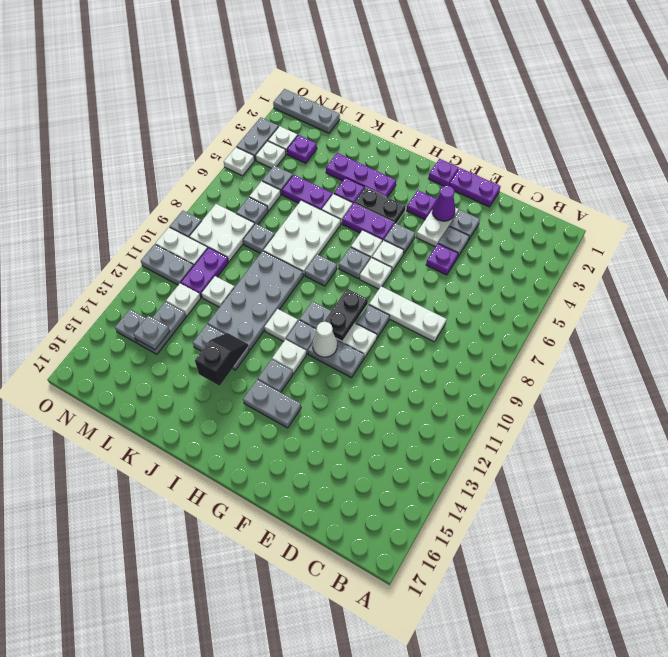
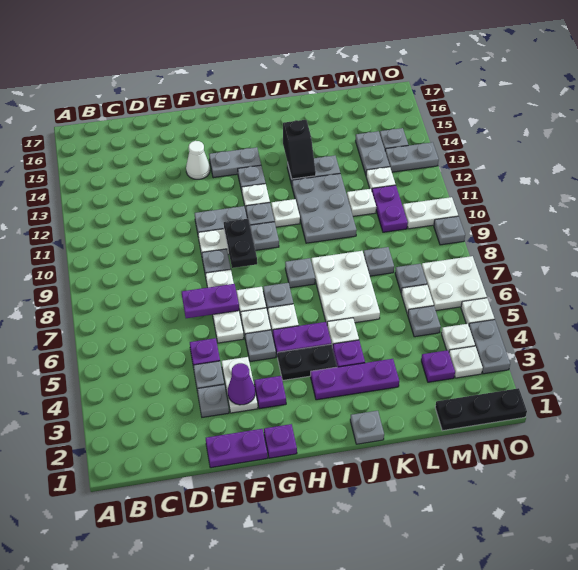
white 1x3 plate [369,286,446,342] -> white 1x3 plate turned to [206,269,244,343]
white 1x1 cone [313,322,337,357] -> white 1x1 cone moved to [186,141,210,179]
grey 2x4 plate [208,251,303,350] -> grey 2x3 plate [292,174,357,243]
purple 1x2 plate [282,175,332,210] -> purple 1x2 plate moved to [182,284,239,318]
grey 1x3 plate [273,89,340,133] -> black 1x3 plate [435,388,527,431]
white 2x2 plate [189,204,255,261] -> white 2x2 plate moved to [422,256,487,311]
grey 1x1 plate [134,316,170,350] -> grey 1x1 plate moved to [350,411,384,444]
grey 1x2 plate [141,244,194,285] -> grey 1x2 plate moved to [385,142,439,172]

